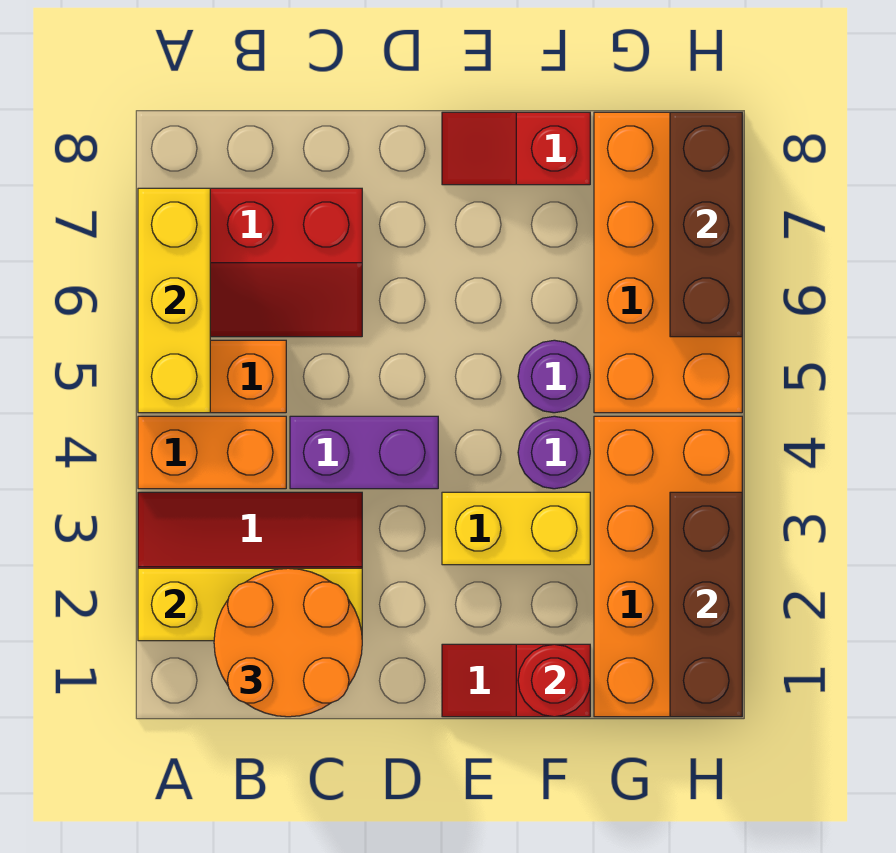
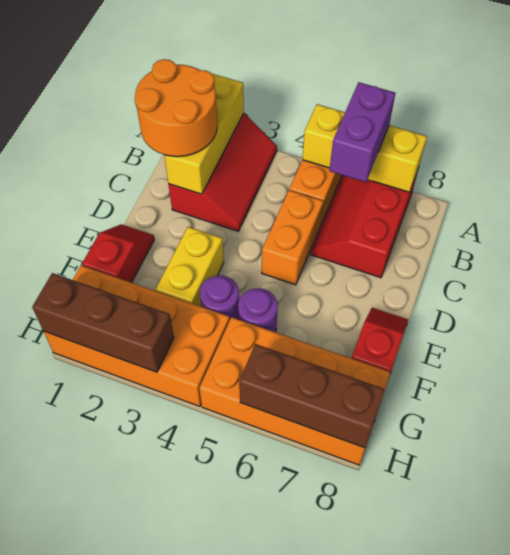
orange 1x2 brick [138,416,286,489] -> orange 1x2 brick moved to [262,190,323,285]
purple 1x2 brick [290,416,438,489] -> purple 1x2 brick moved to [329,82,396,182]
red 1x1 round brick [518,644,590,717] -> none

